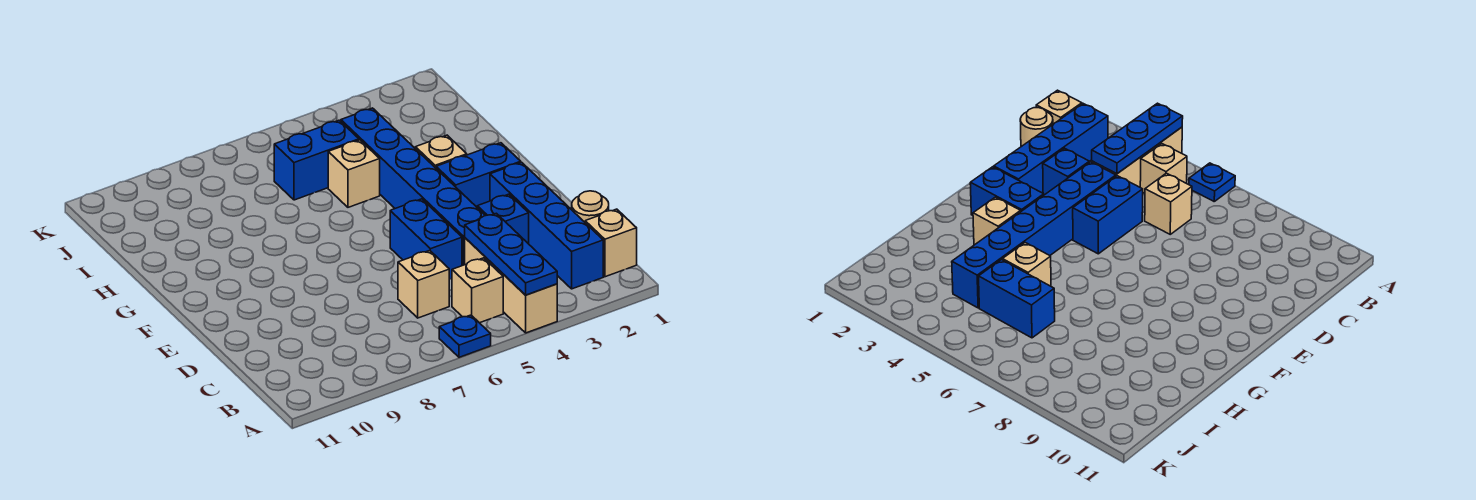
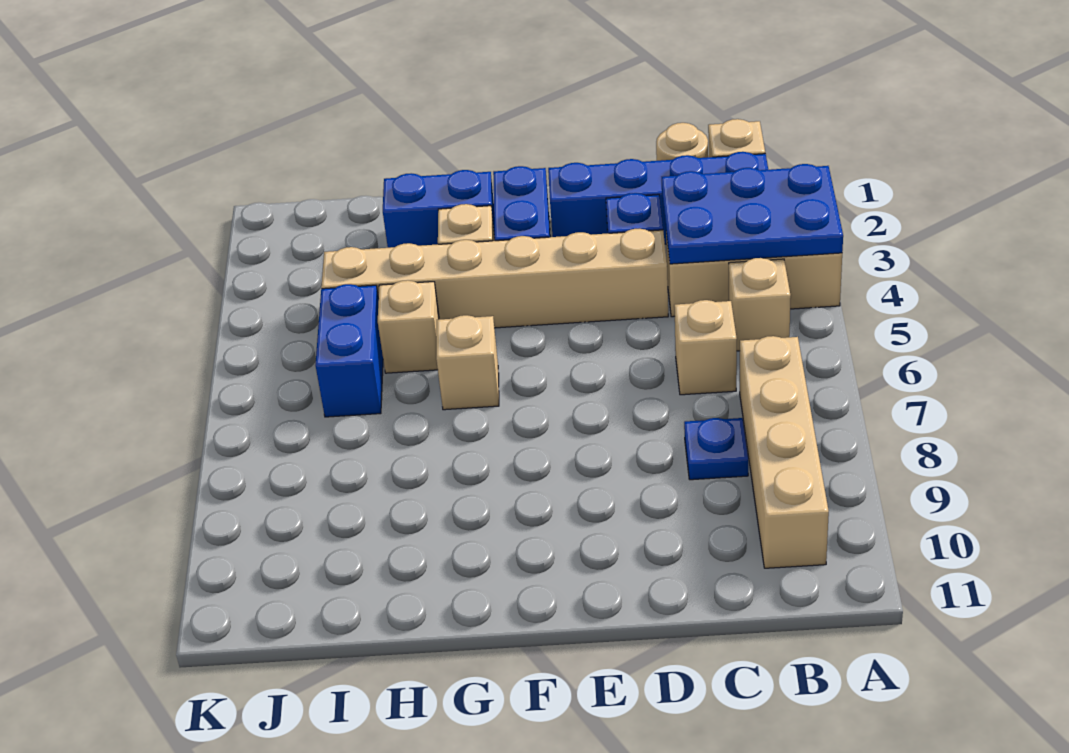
blue 1x3 plate [465,213,557,295] -> blue 2x3 plate [662,164,843,264]
blue 1x1 plate [439,315,491,357] -> blue 1x1 plate moved to [684,418,748,480]
none -> tan 1x4 brick [740,336,829,568]
blue 1x6 brick [341,108,485,266] -> tan 1x6 brick [321,229,668,328]
blue 1x2 brick [390,199,462,279] -> blue 1x2 brick moved to [383,170,495,248]
none -> tan 1x1 brick [436,315,499,410]

